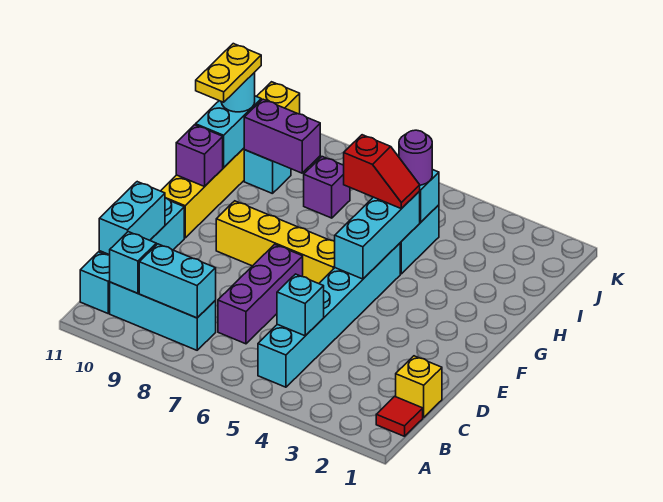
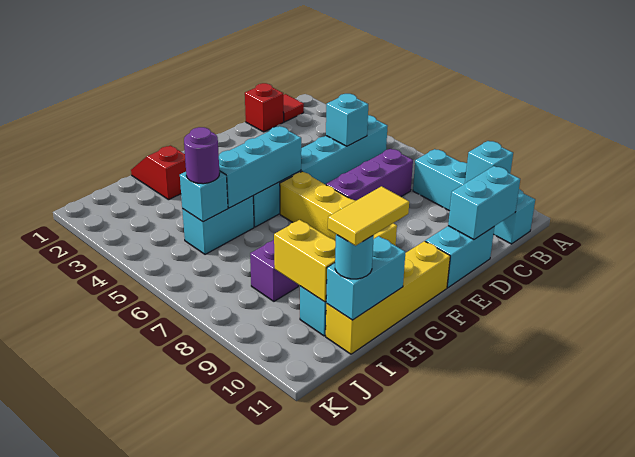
cyan 1x2 brick [139,244,216,318] -> none
yellow 1x1 brick [396,356,442,417] -> red 1x1 brick [245,83,284,132]
yellow 1x6 brick [161,82,300,238] -> yellow 1x4 brick [326,241,450,354]
purple 1x1 brick [176,125,223,187] -> none
red 1x2 slope [344,135,420,209] -> red 1x2 slope moved to [131,146,186,200]
yellow 1x2 plate [196,44,261,102] -> yellow 1x2 tile [328,186,409,246]
purple 1x2 brick [244,99,320,173] -> yellow 1x2 brick [274,220,336,302]

